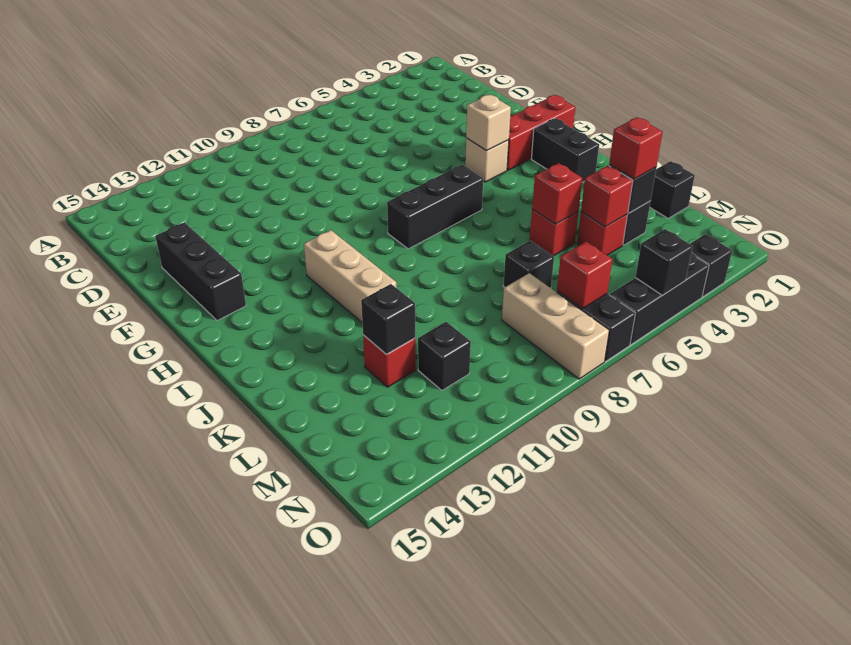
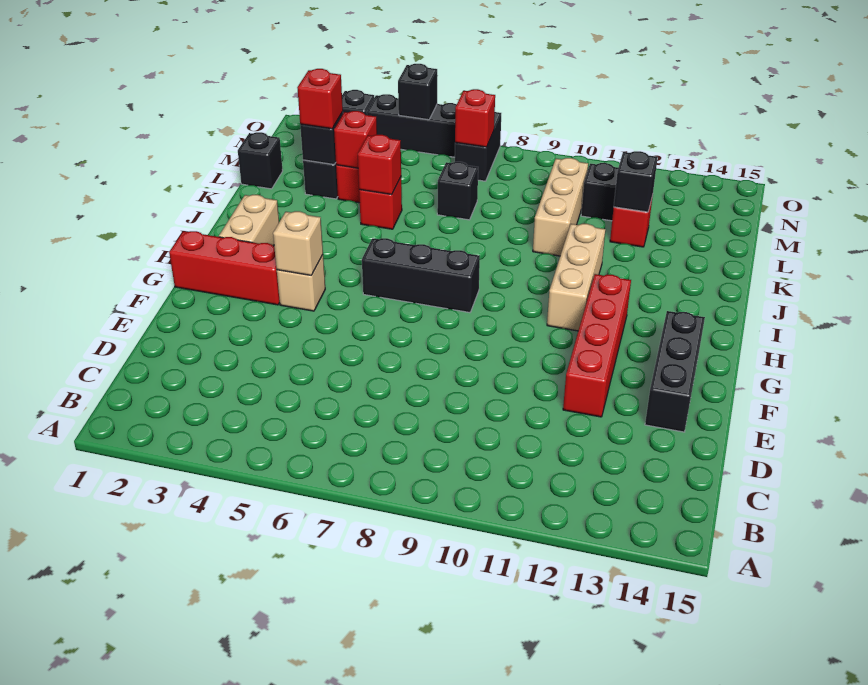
none -> red 1x4 brick [563,274,631,417]
black 1x2 brick [531,118,599,182] -> tan 1x2 brick [219,195,279,246]
tan 1x3 brick [502,273,609,379] -> tan 1x3 brick moved to [533,158,588,256]

